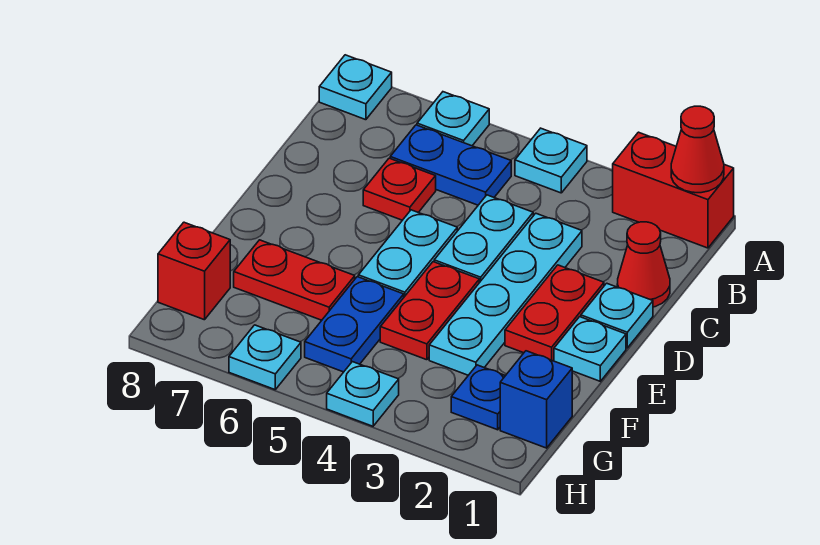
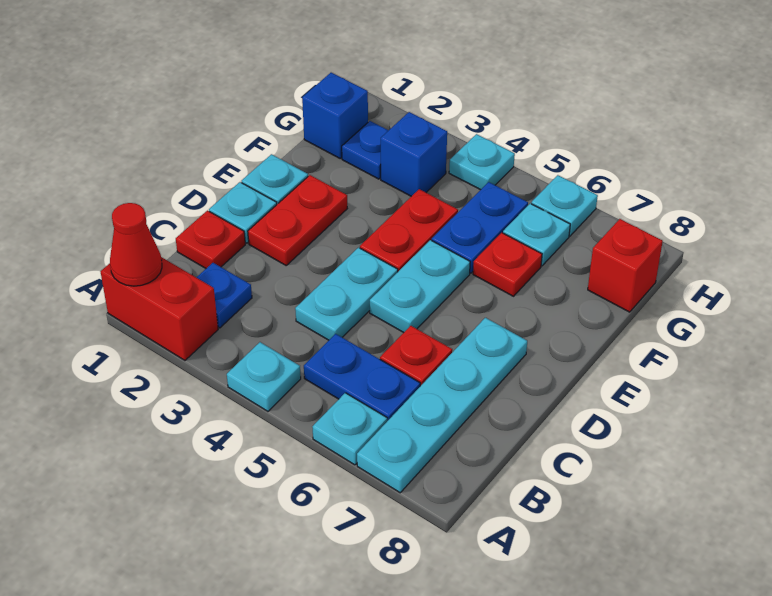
cyan 1x1 plate [319,55,392,120] -> cyan 1x1 plate moved to [503,203,570,266]
none -> blue 1x1 plate [196,263,252,328]
red 1x1 cone [617,222,670,307] -> red 1x1 plate [176,211,245,268]
cyan 1x4 plate [429,213,582,375] -> cyan 1x4 plate moved to [357,318,527,493]
red 1x2 plate [234,240,355,320] -> red 1x1 plate [473,233,542,296]
none -> blue 1x1 brick [381,112,447,196]

